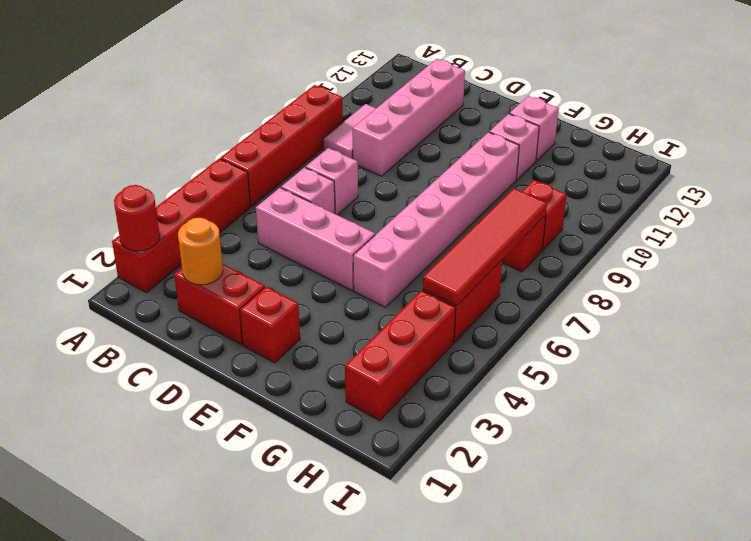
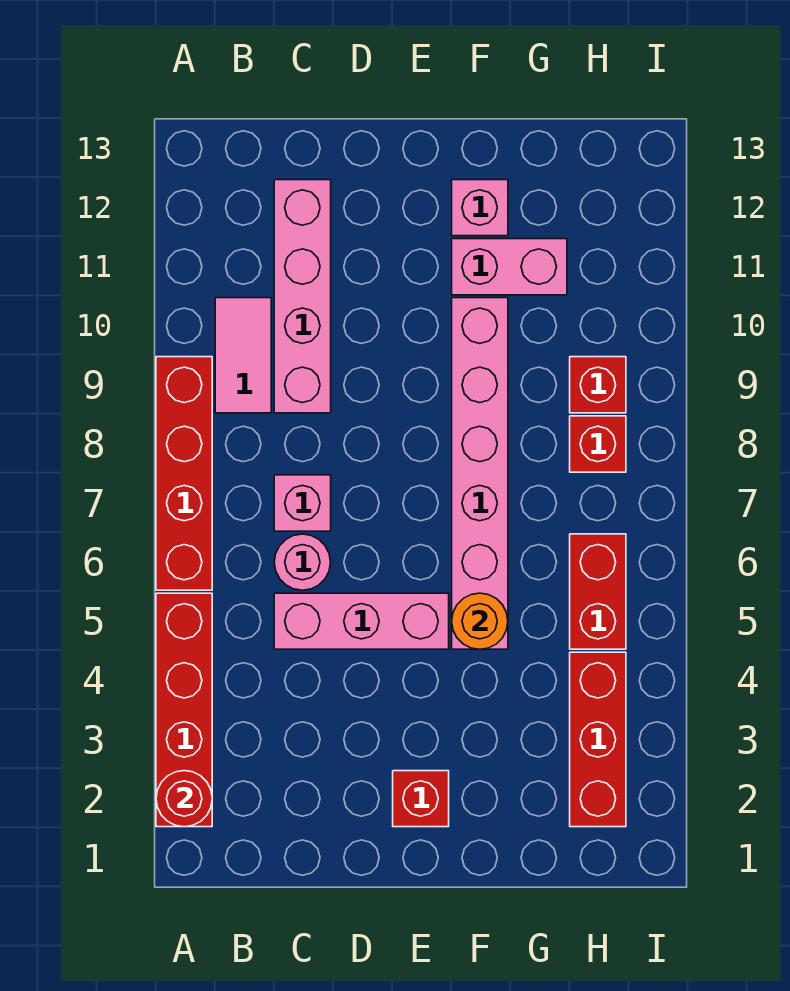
red 1x2 brick [174,264,265,345] -> none
orange 1x1 round brick [178,217,223,285] -> orange 1x1 round brick moved to [452,593,508,649]
pink 1x1 brick [281,167,335,214] -> pink 1x1 round brick [274,534,331,590]
pink 1x1 brick [489,114,539,179] -> pink 1x2 brick [452,239,567,295]
red 1x4 tile [423,188,547,306] -> none

